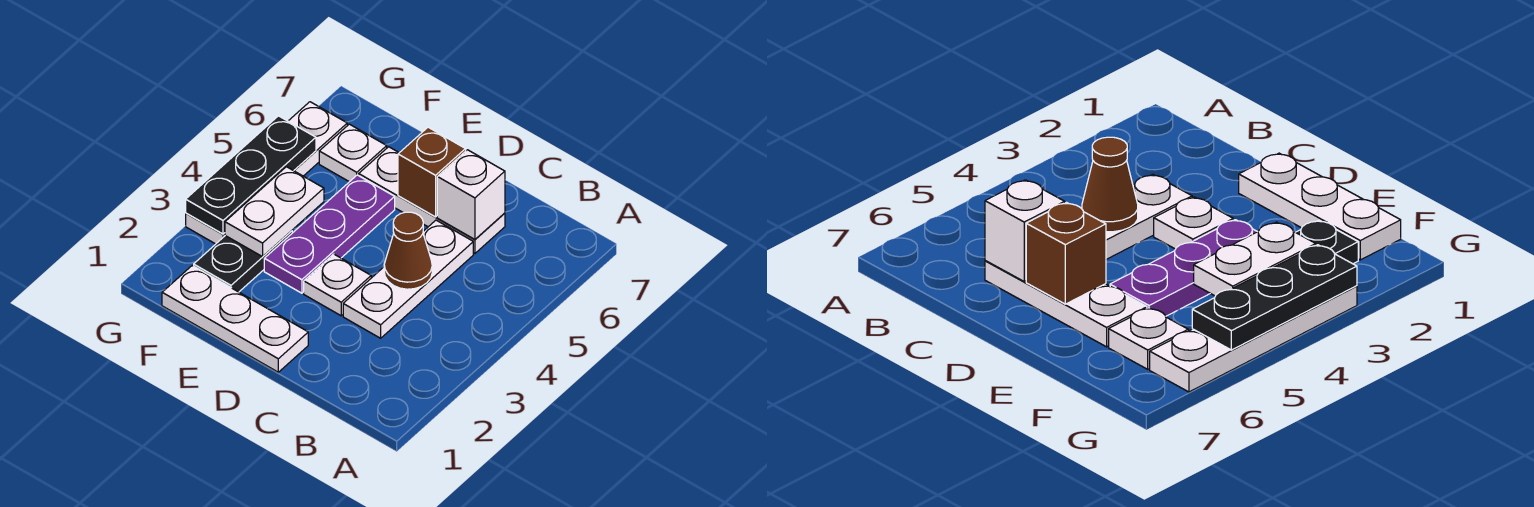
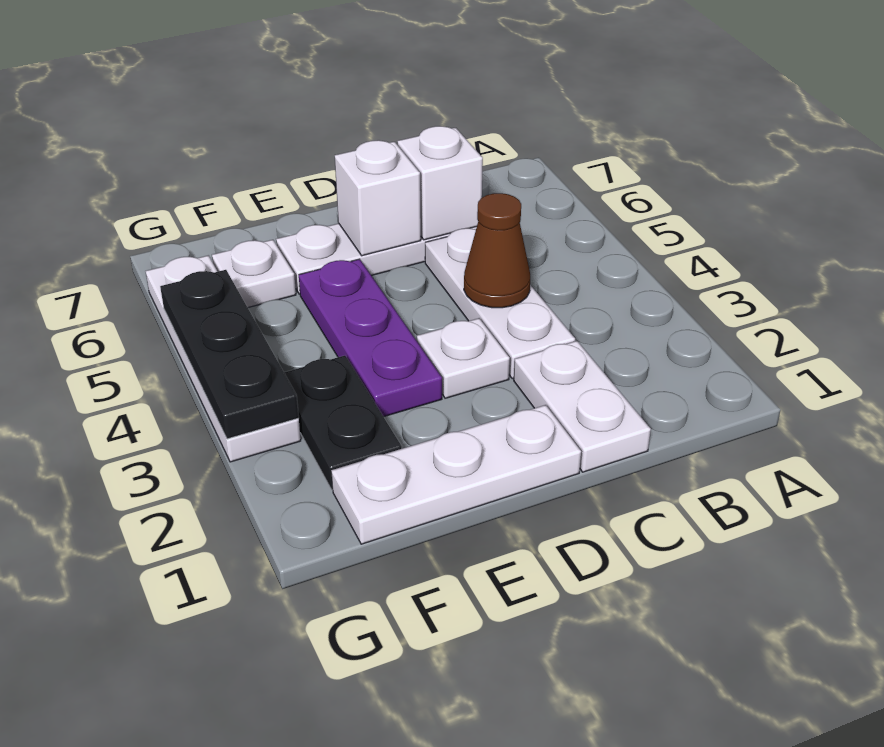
brown 1x1 brick [398,127,466,217] -> white 1x1 brick [335,140,421,256]
white 1x2 plate [225,167,324,257] -> white 1x2 plate moved to [514,341,651,472]

